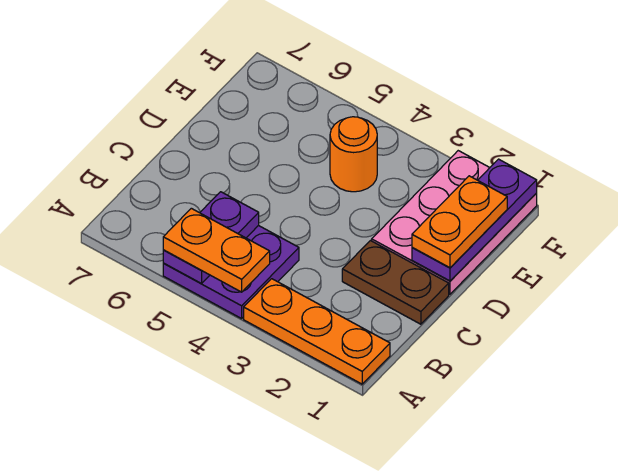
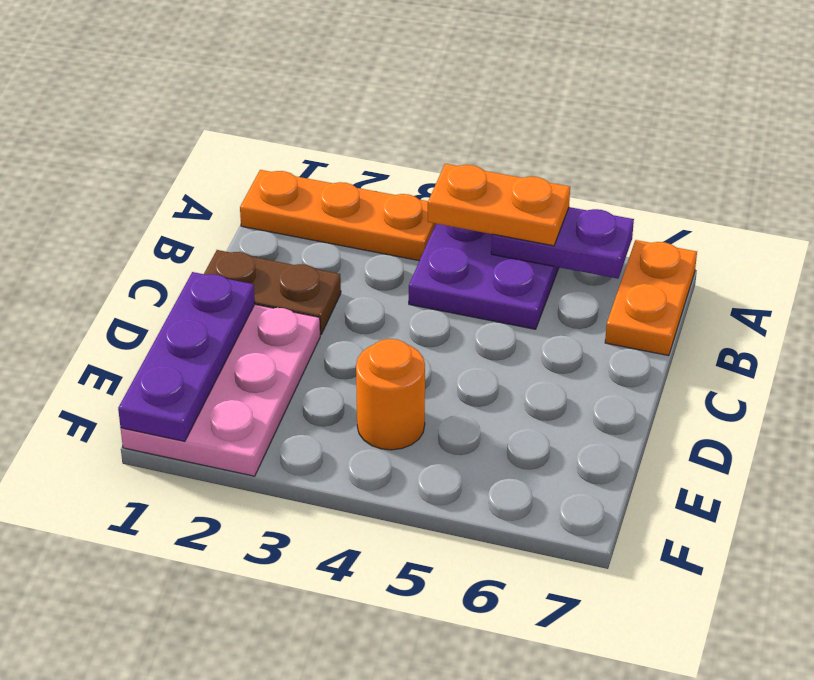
purple 1x2 plate [163,192,259,284] -> purple 1x2 plate turned to [491,207,634,279]
orange 1x2 plate [412,176,507,268] -> orange 1x2 plate moved to [605,240,697,356]

